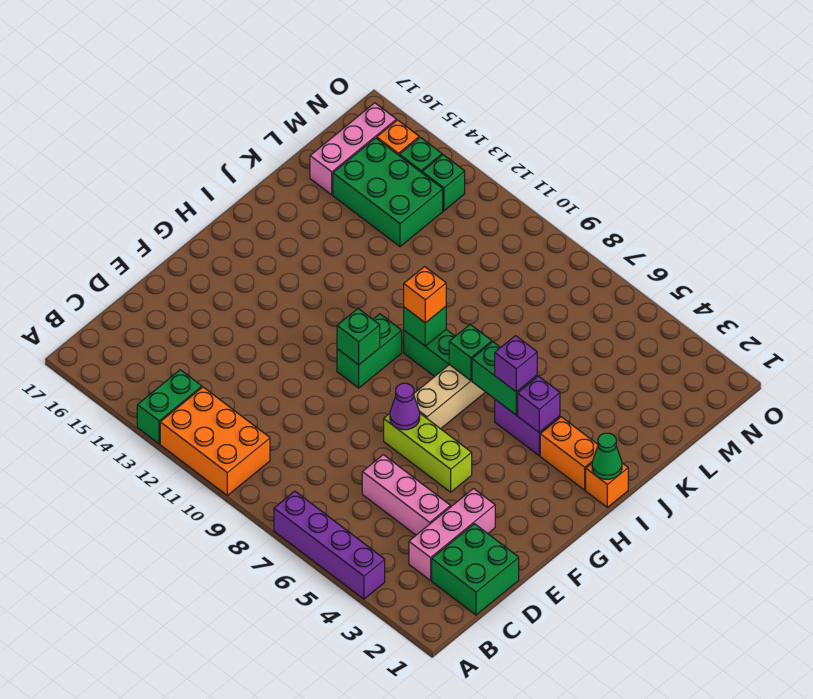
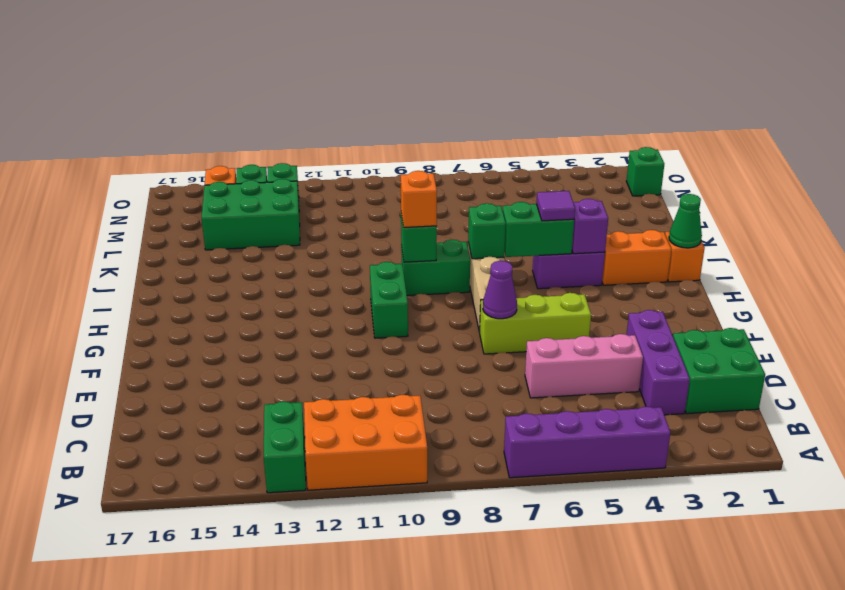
pink 1x3 brick [409,489,495,581] -> purple 1x3 brick [627,310,690,415]
green 1x1 brick [337,309,380,365] -> green 1x1 brick moved to [626,147,664,196]
purple 1x1 brick [495,336,537,392] -> purple 1x1 tile [536,191,575,221]
pink 1x3 brick [310,103,396,195] -> none

